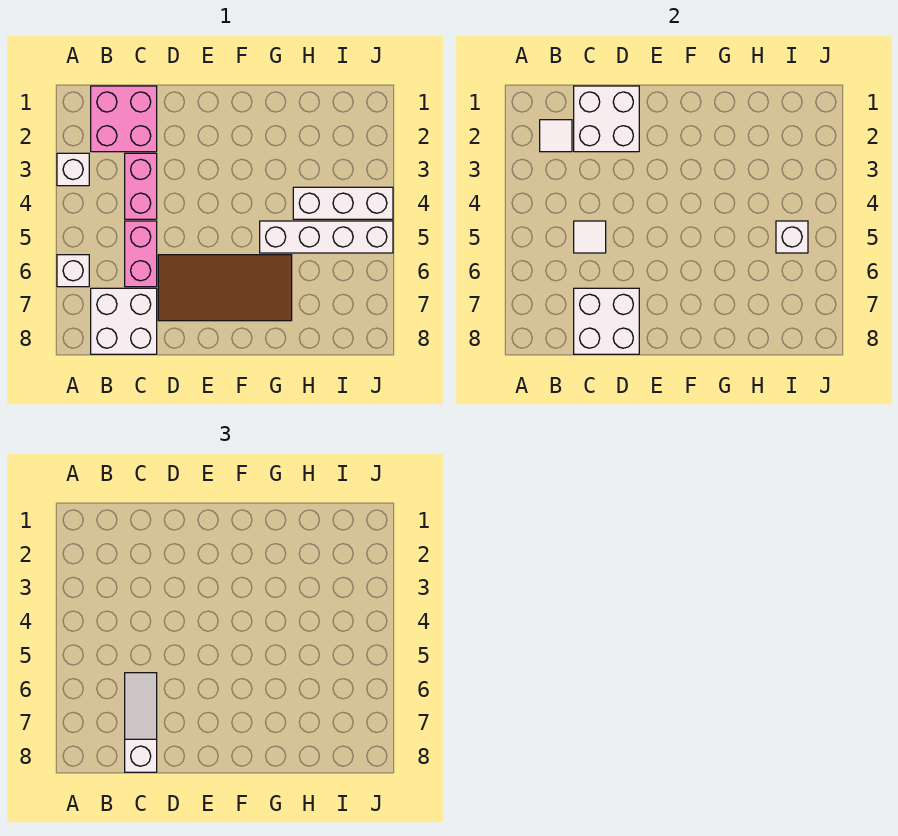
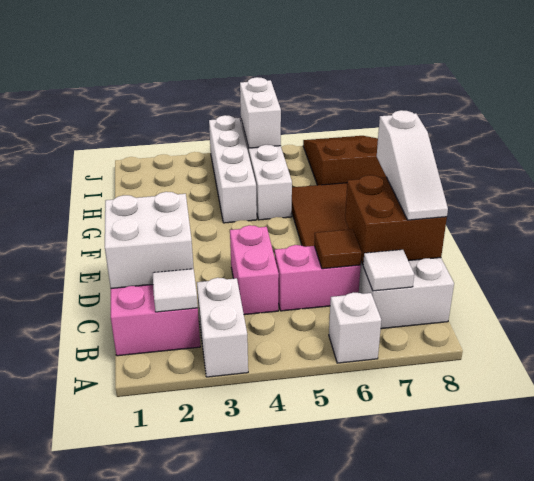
white 1x1 brick [57,153,89,186] -> white 1x2 brick [197,278,248,377]
pink 1x2 brick [125,153,157,219] -> pink 1x2 brick turned to [230,225,279,315]
white 1x1 tile [574,221,606,253] -> white 1x1 tile moved to [363,250,414,291]
none -> brown 1x1 tile [314,229,362,269]
white 1x3 slope [125,673,157,772] -> white 1x3 slope turned to [377,110,448,220]
white 2x2 brick [574,288,639,354] -> brown 2x2 brick [345,175,447,265]
white 1x3 brick [293,187,393,219] -> white 1x4 brick [209,115,257,223]
none -> brown 2x3 slope [303,136,386,185]
white 1x1 brick [776,221,808,253] -> white 1x2 brick [240,77,281,148]

